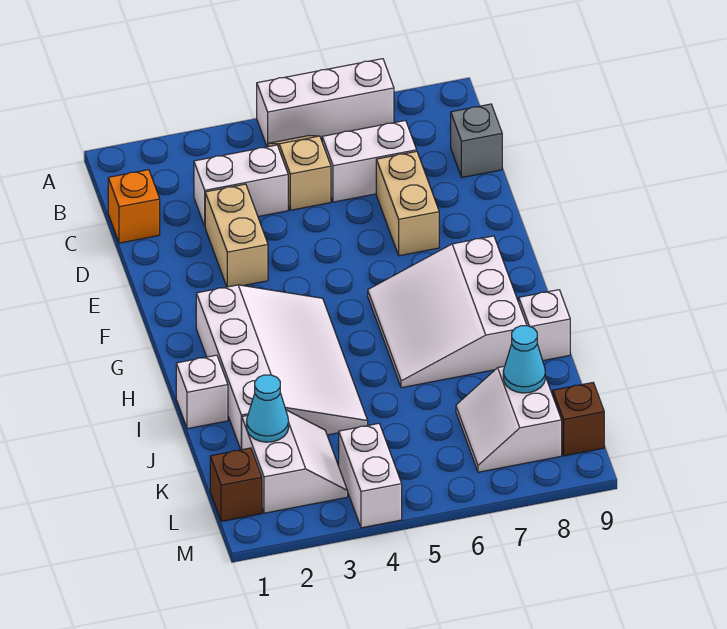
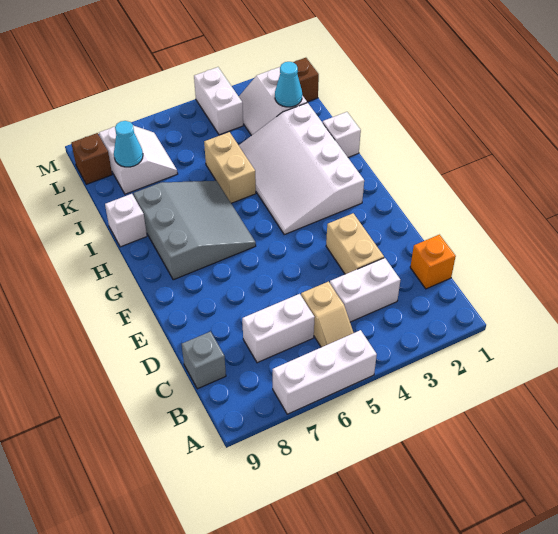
tan 1x2 brick [376,151,439,256] -> tan 1x2 brick moved to [204,132,256,203]
white 3x3 slope [368,236,527,388] -> grey 3x3 slope [134,181,256,280]

